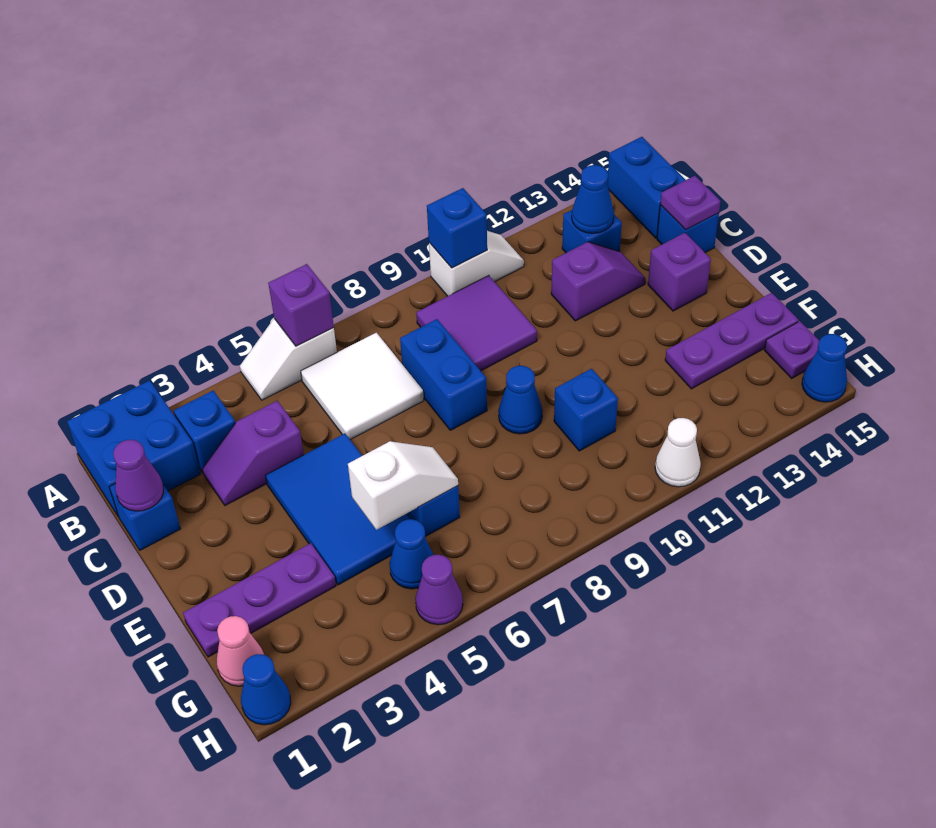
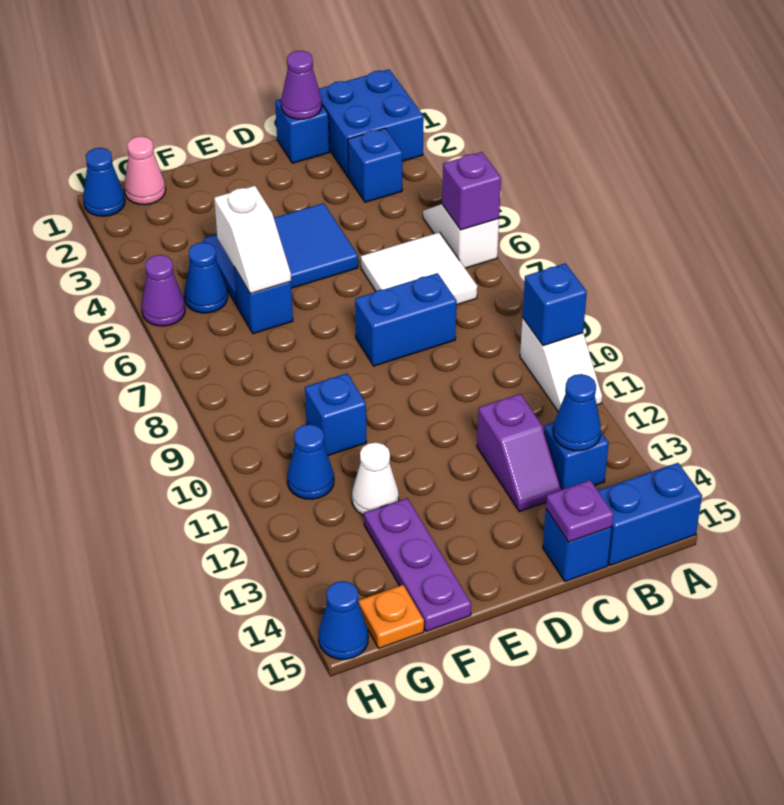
purple 2x2 tile [416,275,537,371] -> none
purple 1x2 slope [202,401,304,505] -> none
purple 1x1 brick [648,233,711,311] -> none
blue 1x1 cone [498,366,542,434] -> blue 1x1 cone moved to [287,424,334,499]
purple 1x3 plate [183,543,336,657] -> none
purple 1x1 plate [765,321,819,378] -> orange 1x1 plate [358,585,424,648]
white 1x1 cone [655,418,701,487] -> white 1x1 cone moved to [352,443,399,516]

